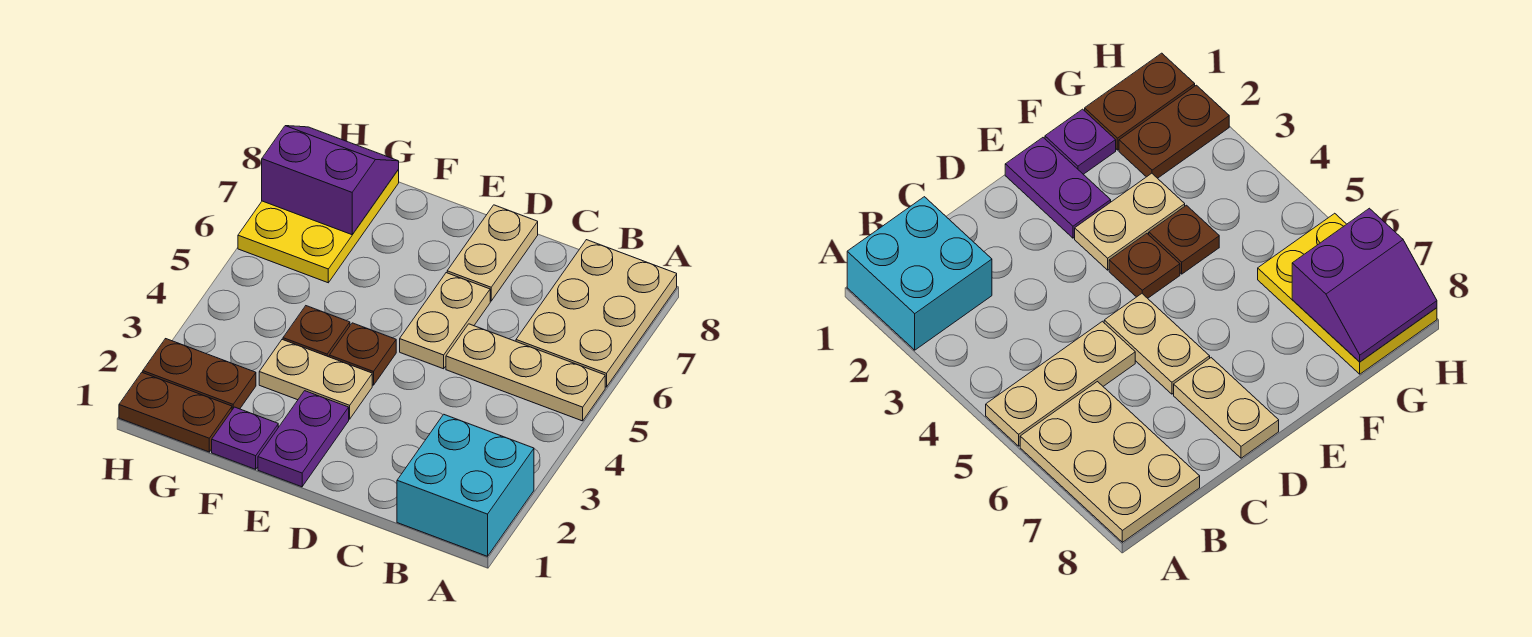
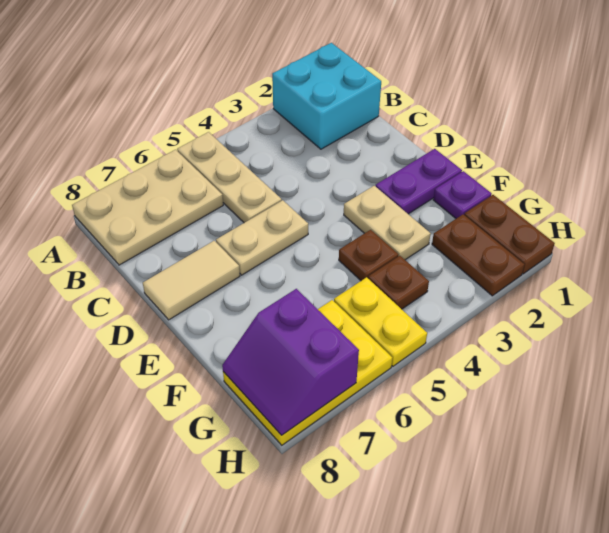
tan 1x2 plate [447,205,538,301] -> tan 1x2 tile [143,241,240,320]
brown 1x1 plate [329,323,396,385] -> brown 1x1 plate moved to [368,256,429,309]
none -> yellow 1x2 plate [334,277,427,366]

